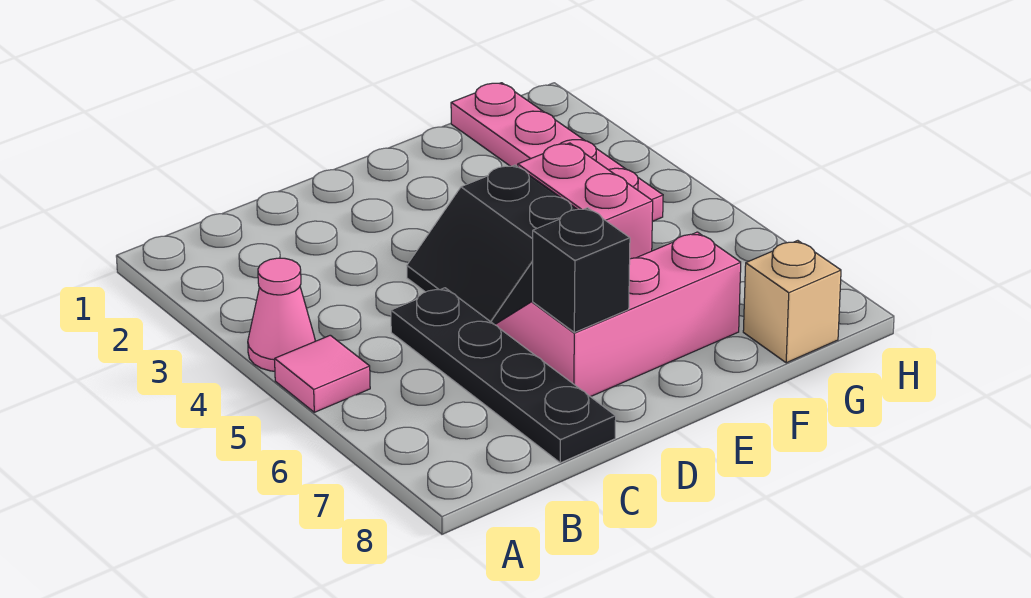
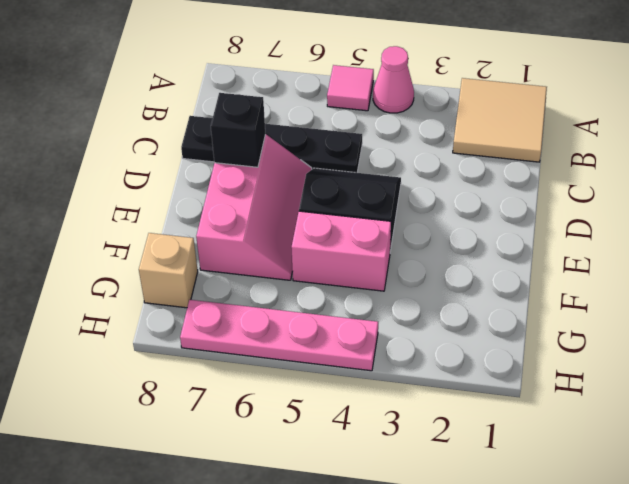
none -> tan 2x2 tile [453,78,547,162]
pink 1x4 plate [451,83,663,221] -> pink 1x4 plate moved to [180,300,378,371]

